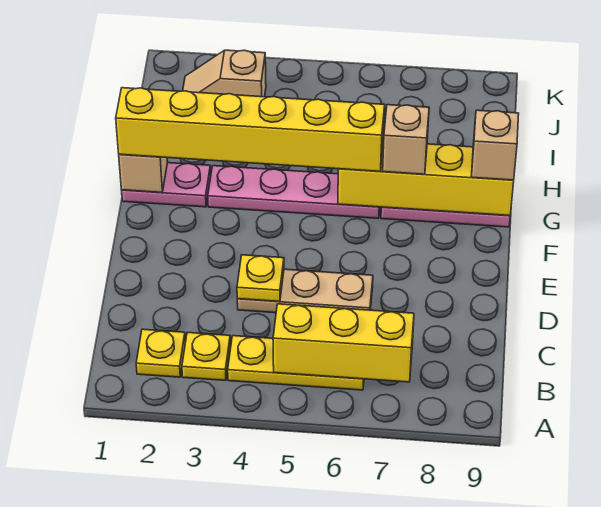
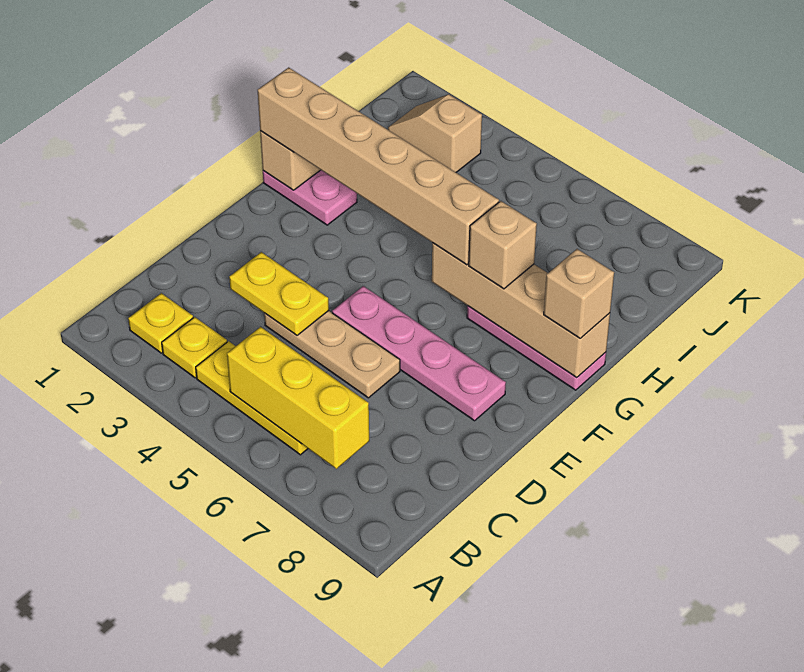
yellow 1x1 plate [237,255,284,301] -> yellow 1x2 plate [229,252,329,335]
yellow 1x6 brick [116,88,385,171] -> tan 1x6 brick [258,67,499,265]
pink 1x4 plate [208,166,380,218] -> pink 1x4 plate moved to [332,286,506,421]
yellow 1x4 brick [338,141,514,216] -> tan 1x4 brick [432,243,610,378]

